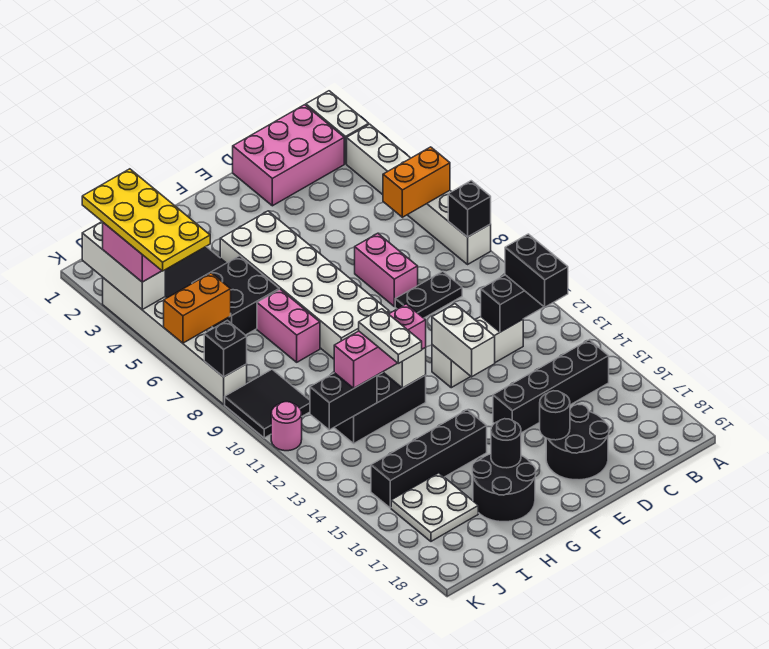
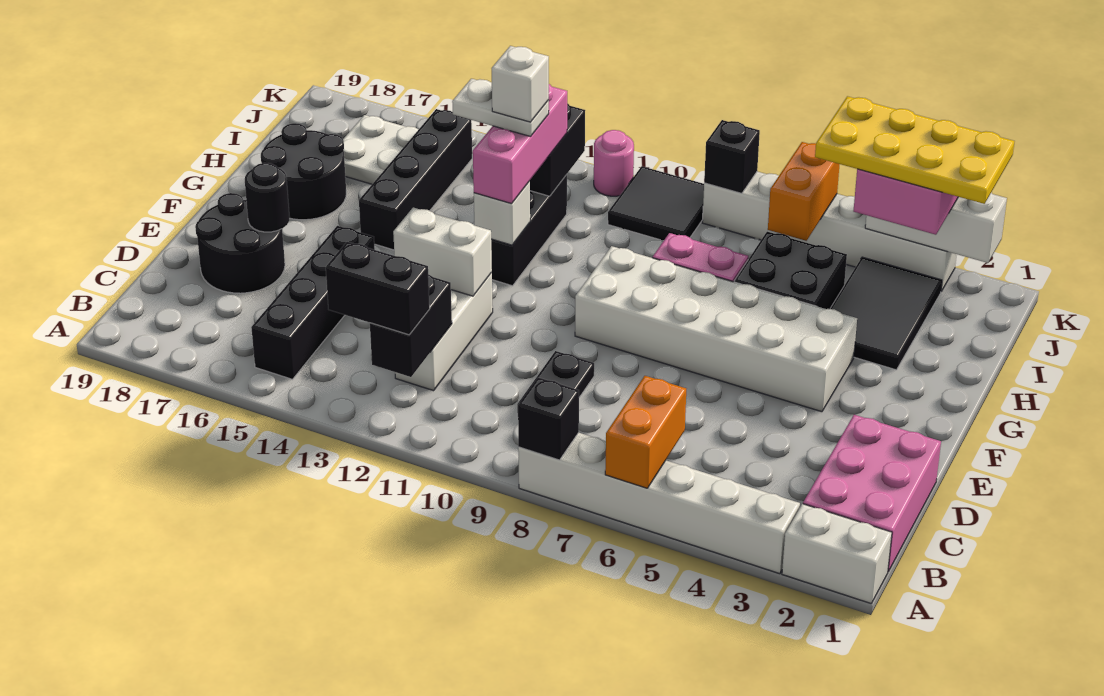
pink 1x2 brick [355,233,418,306] -> none
black 1x1 round brick [491,419,521,468] -> none
none -> white 1x1 brick [492,46,549,122]

